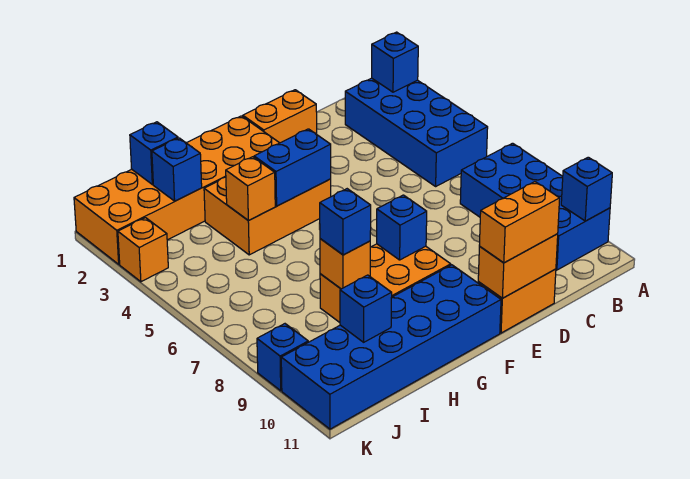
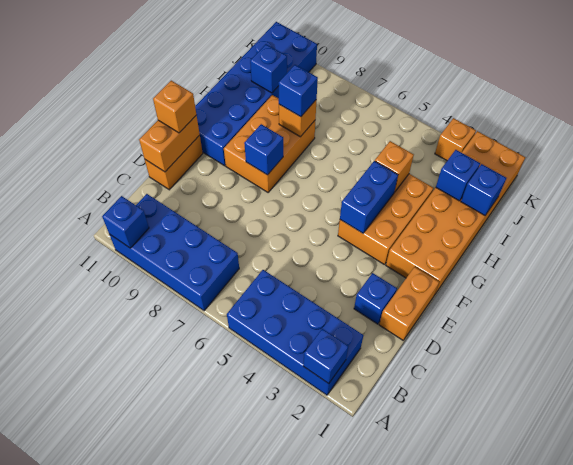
orange 1x2 brick [479,182,560,263] -> orange 1x1 brick [153,81,196,133]
blue 1x1 brick [257,324,308,391] -> blue 1x1 brick moved to [354,273,397,324]

